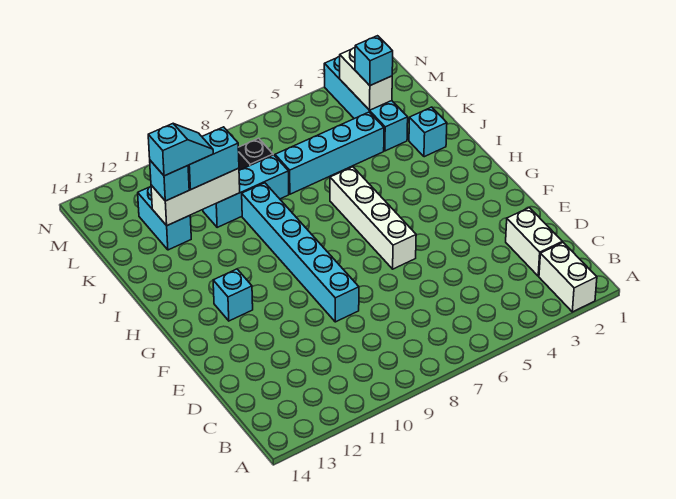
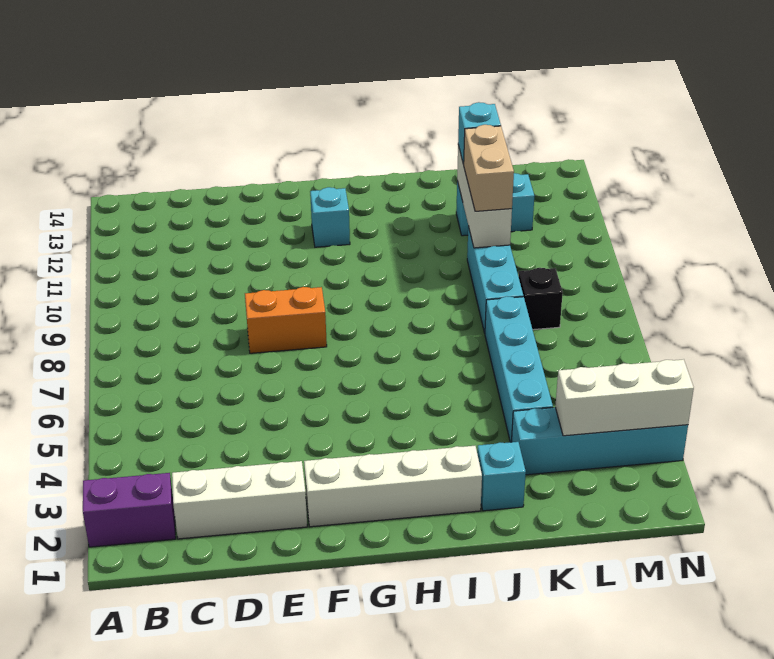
white 1x2 brick [539,242,597,312] -> purple 1x2 brick [83,473,176,547]
white 1x2 brick [506,208,562,276] -> white 1x3 brick [172,461,307,539]
none -> orange 1x2 brick [245,287,327,353]
cyan 1x6 brick [242,183,359,322] -> none
white 1x4 brick [330,167,416,269] -> white 1x4 brick moved to [304,446,482,527]
cyan 1x2 brick [188,127,239,190] -> tan 1x2 brick [463,125,514,211]
cyan 1x2 slope [148,124,213,176] -> none
white 1x2 brick [340,48,392,110] -> white 1x3 brick [555,359,694,436]
cyan 1x1 brick [355,36,393,86] -> none

